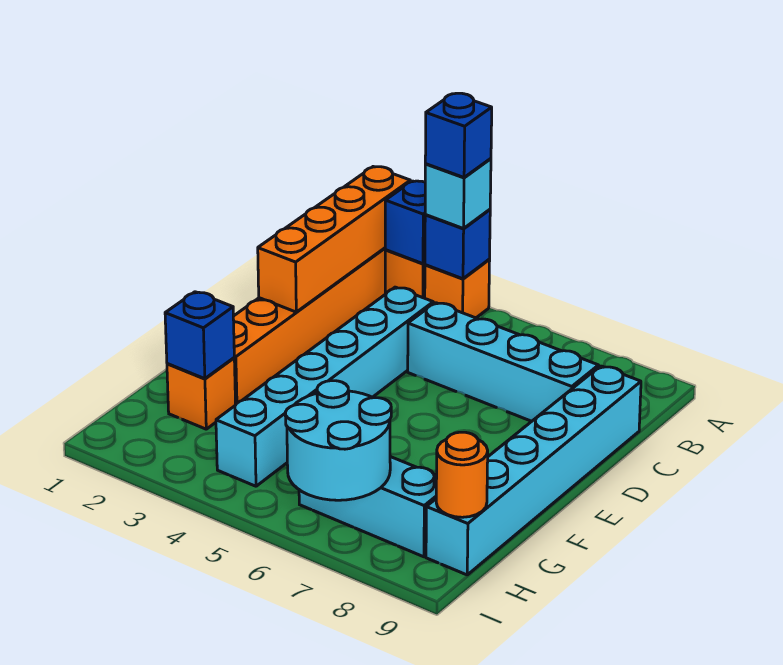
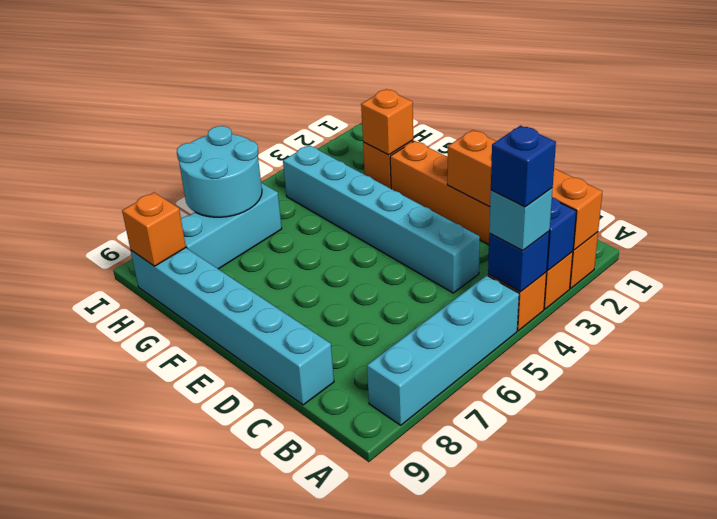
cyan 1x4 brick [408,303,599,421] -> cyan 1x4 brick moved to [367,275,519,425]
blue 1x1 brick [165,292,234,379] -> orange 1x1 brick [361,89,413,155]
orange 1x1 round brick [436,432,488,517] -> orange 1x1 brick [122,192,186,266]

